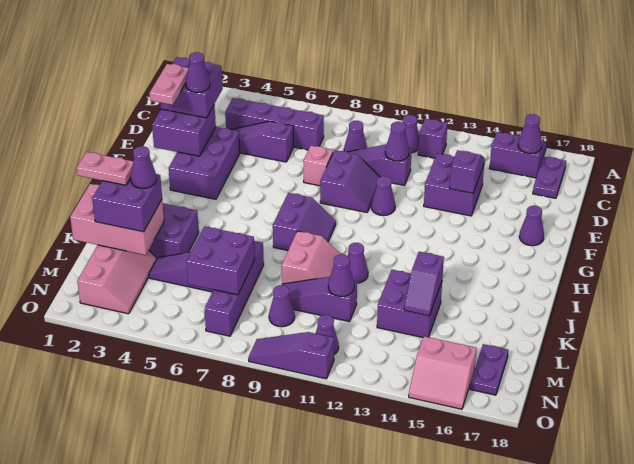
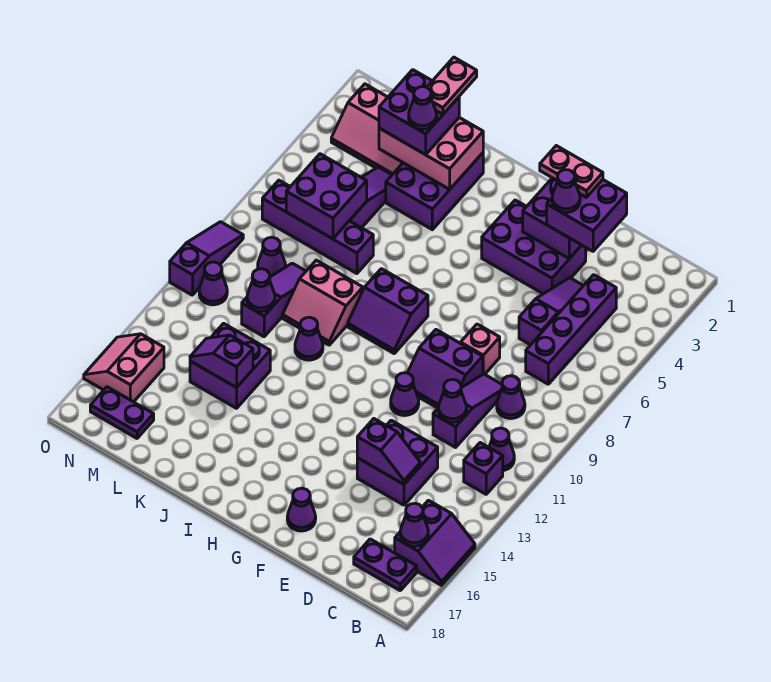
pink 2x3 brick [70,184,164,255] -> pink 2x3 brick turned to [379,118,483,189]

